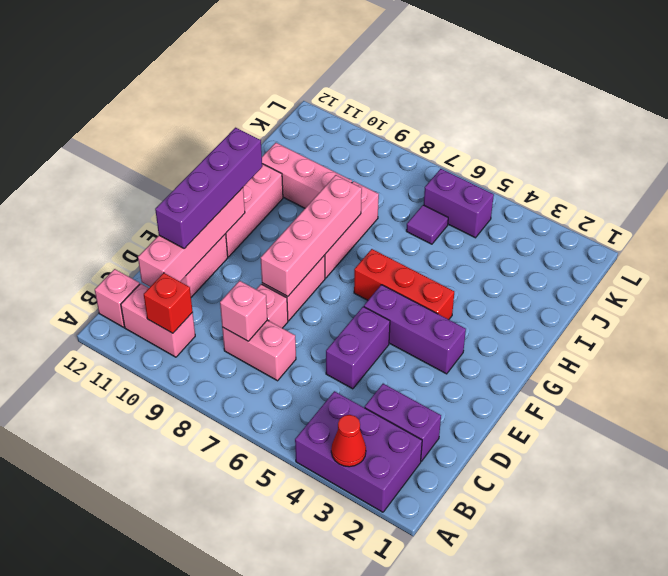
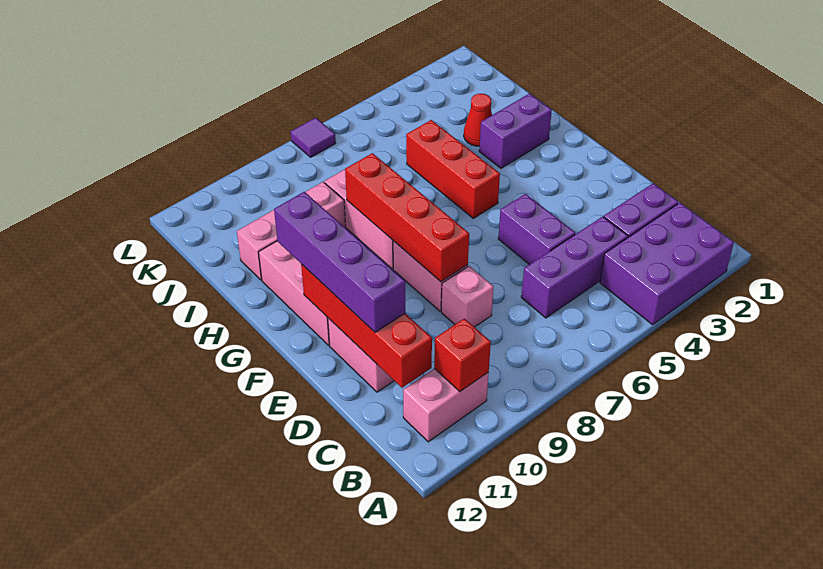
red 1x1 cone [331,415,366,467] -> red 1x1 cone moved to [464,94,492,146]
pink 1x1 brick [95,269,140,327] -> none
pink 1x2 brick [222,320,296,381] -> none
pink 1x1 brick [220,281,267,341] -> none
pink 1x4 brick [138,188,245,287] -> red 1x4 brick [301,264,432,388]
pink 1x4 brick [261,175,362,297] -> red 1x4 brick [345,153,469,282]
purple 1x3 brick [364,285,466,374] -> purple 1x3 brick moved to [521,216,628,318]
red 1x3 brick [354,249,454,320] -> red 1x3 brick turned to [406,120,500,218]
purple 1x1 tile [406,205,448,244] -> purple 1x1 tile moved to [291,118,336,157]
purple 1x2 brick [424,169,494,238] -> purple 1x2 brick moved to [479,93,552,168]

